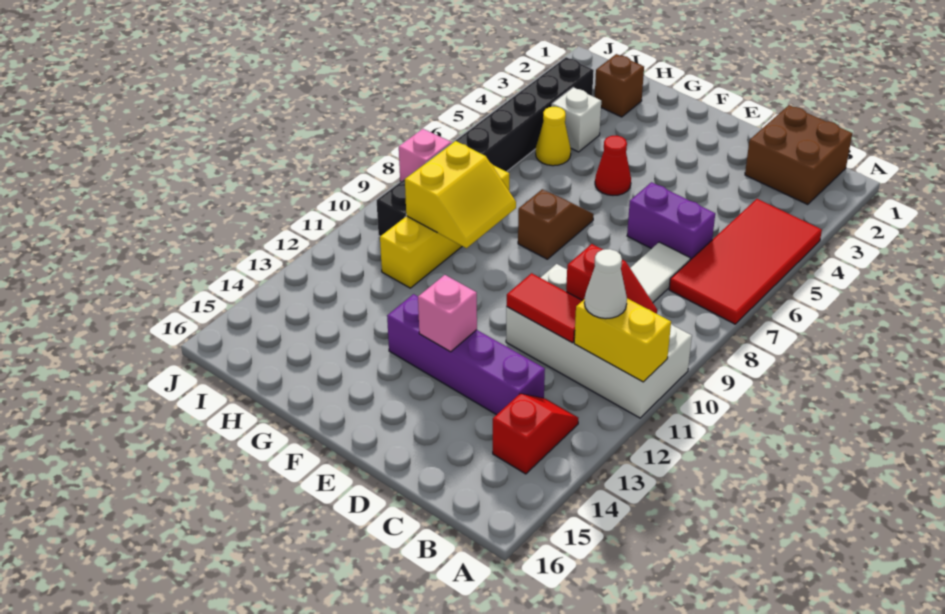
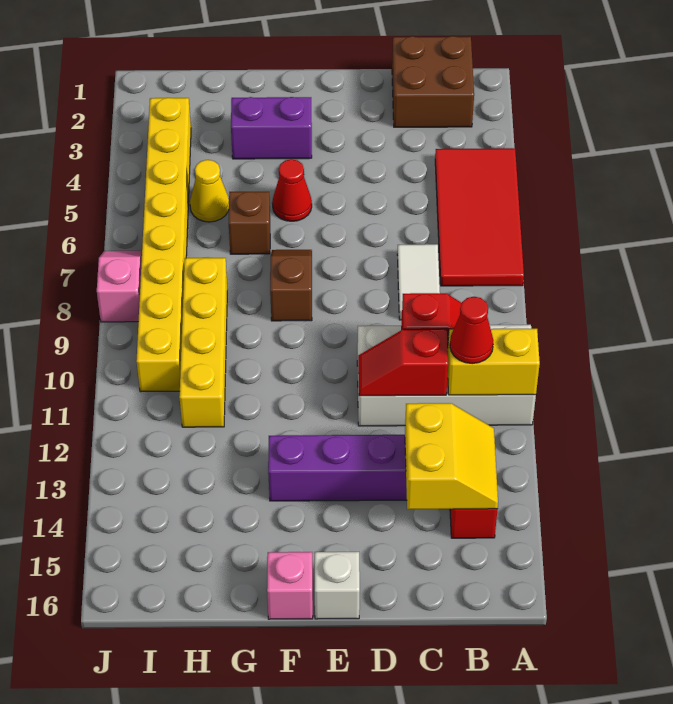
white 1x1 cone [584,249,627,319] -> red 1x1 cone [450,297,494,364]
purple 1x2 brick [627,182,715,260] -> purple 1x2 brick moved to [231,97,312,159]
red 1x2 tile [506,273,582,343] -> red 1x2 slope [358,329,448,396]
pink 1x1 brick [418,275,477,352] -> pink 1x1 brick moved to [267,552,313,619]
yellow 2x2 slope [405,141,516,248] -> yellow 2x2 slope moved to [405,403,498,509]
brown 1x1 brick [595,54,644,117] -> brown 1x1 brick moved to [229,192,270,254]
white 1x1 brick [552,87,601,152] -> white 1x1 brick moved to [314,552,360,619]
black 1x8 brick [377,57,594,236] -> yellow 1x8 brick [136,98,191,392]

